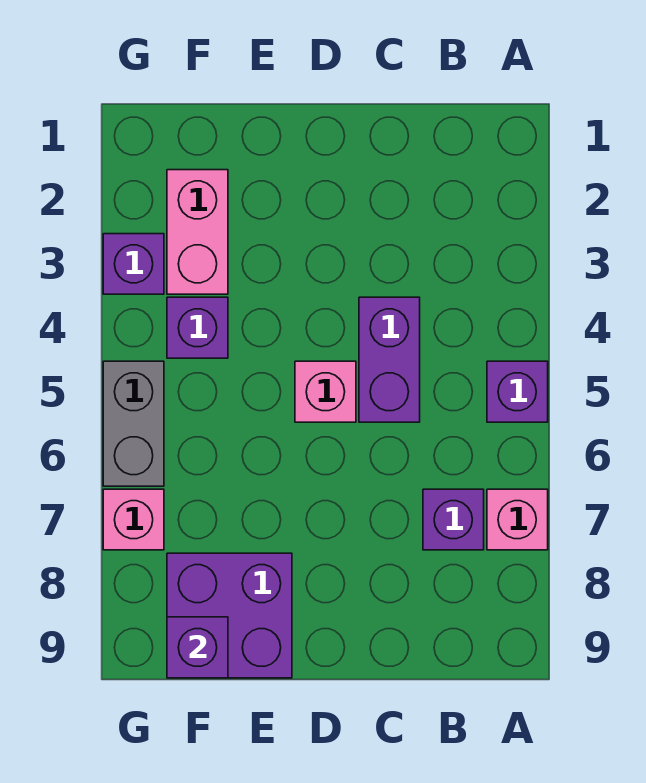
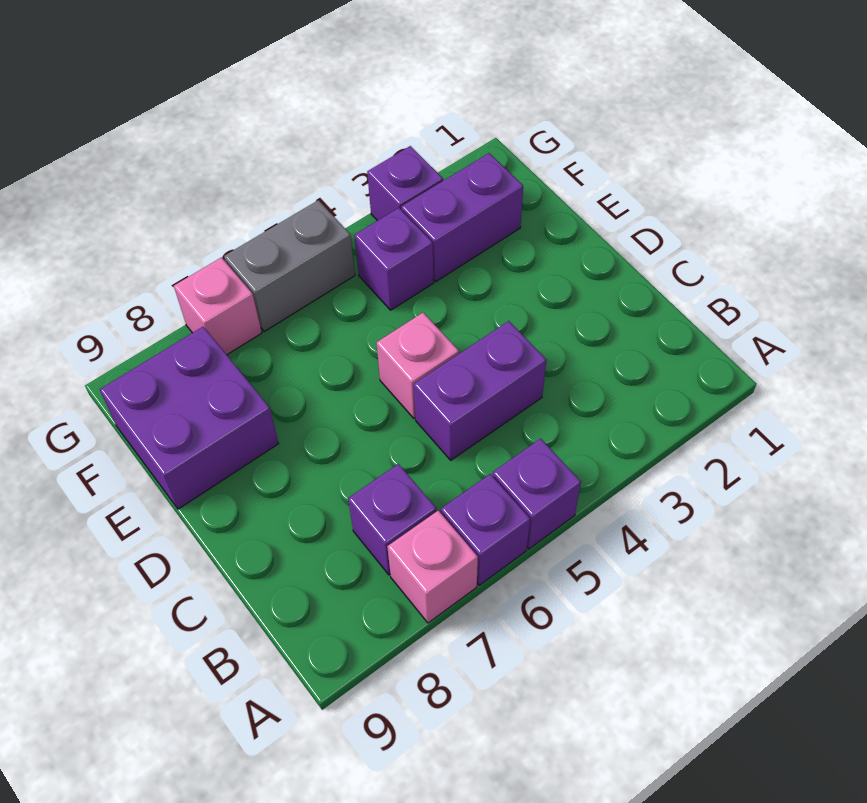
pink 1x2 brick [167,170,228,294] -> purple 1x2 brick [401,153,523,281]
purple 1x1 brick [167,617,228,678] -> purple 1x1 brick moved to [441,474,530,585]

